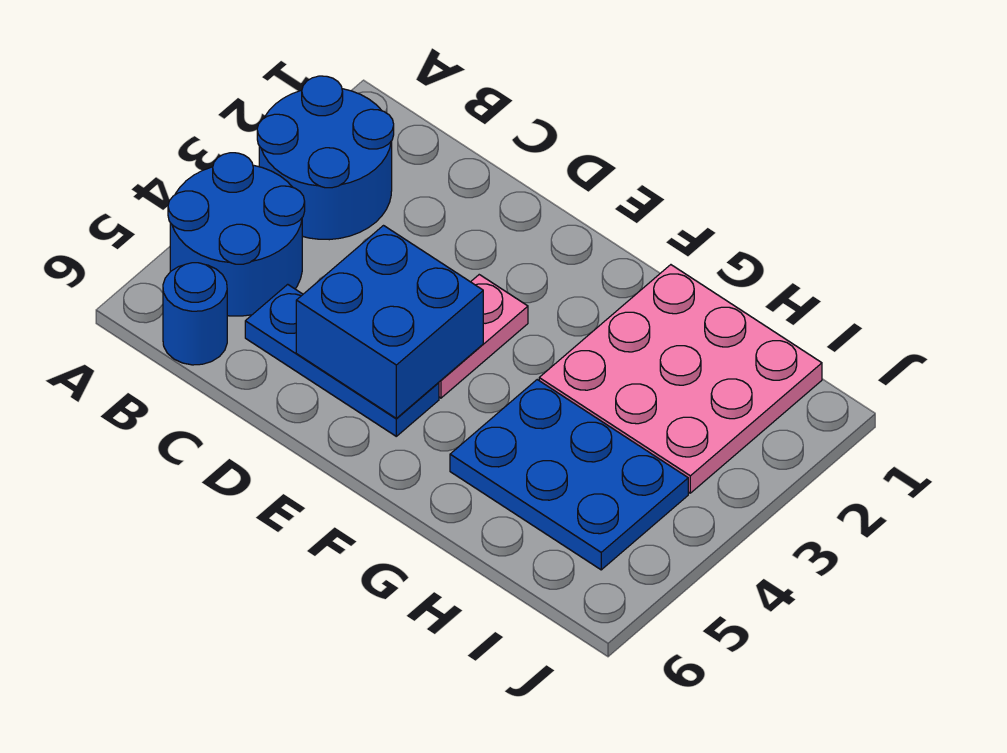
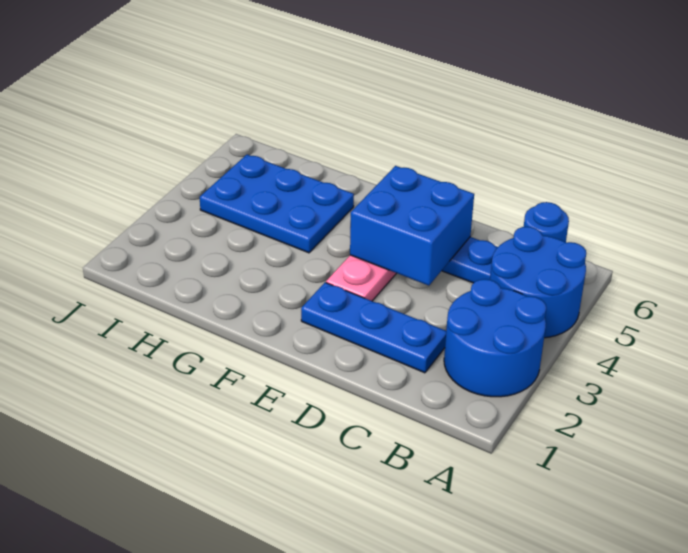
none -> blue 1x3 plate [301,282,446,373]
pink 3x3 plate [539,265,822,493] -> none

